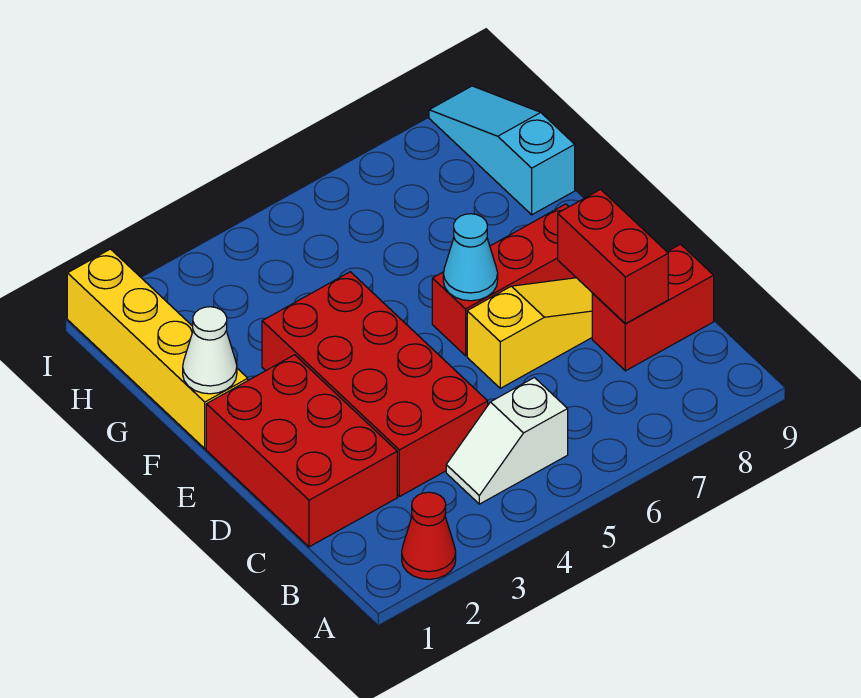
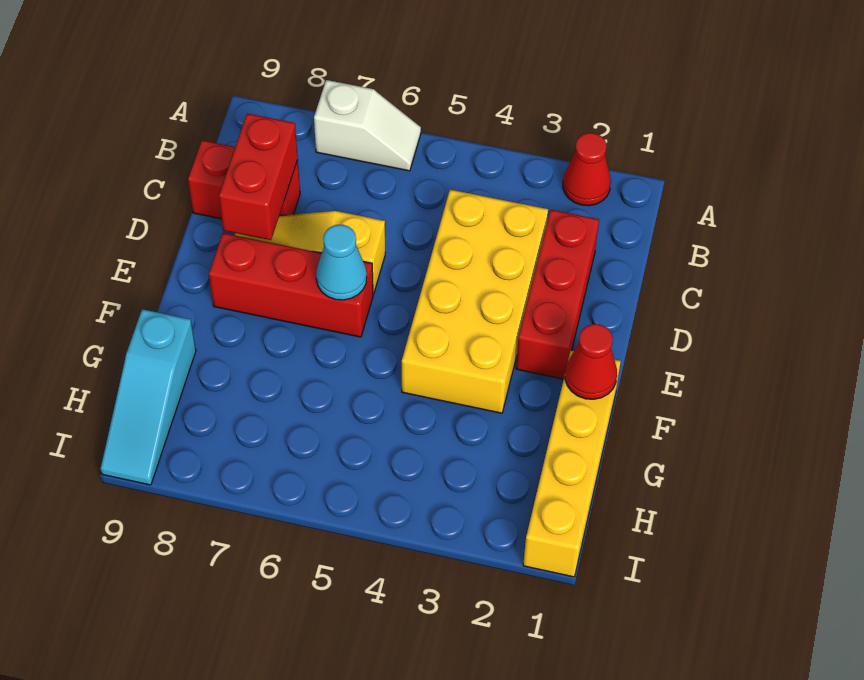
white 1x2 slope [446,378,568,504] -> white 1x2 slope moved to [314,80,421,171]
red 2x3 brick [206,355,397,547] -> red 1x3 brick [516,210,599,379]
red 2x4 brick [262,272,488,497] -> yellow 2x4 brick [402,190,548,413]
white 1x1 cone [183,307,237,394] -> red 1x1 cone [565,324,617,399]

